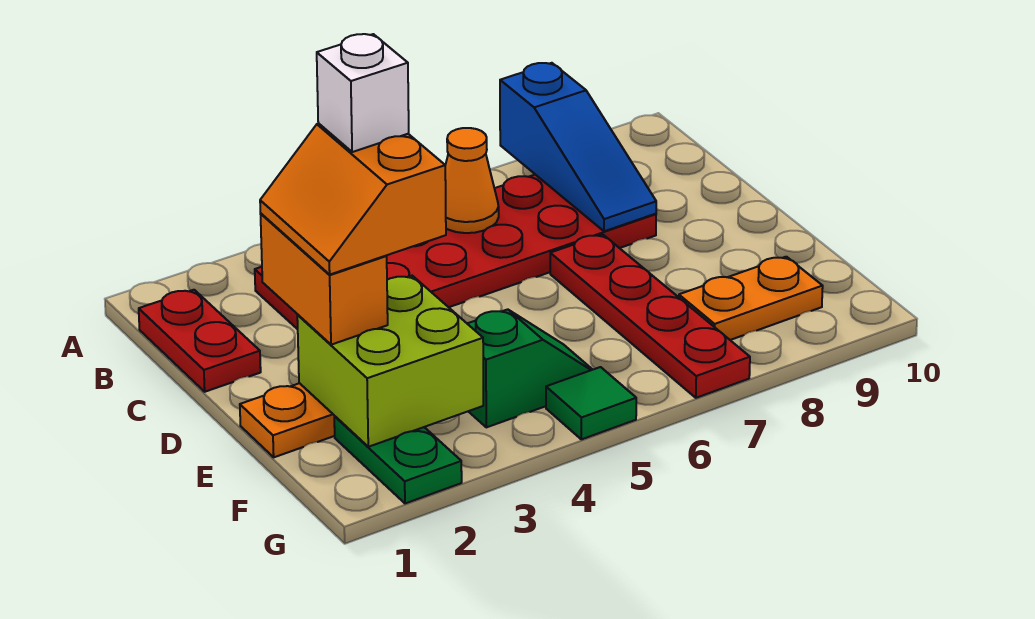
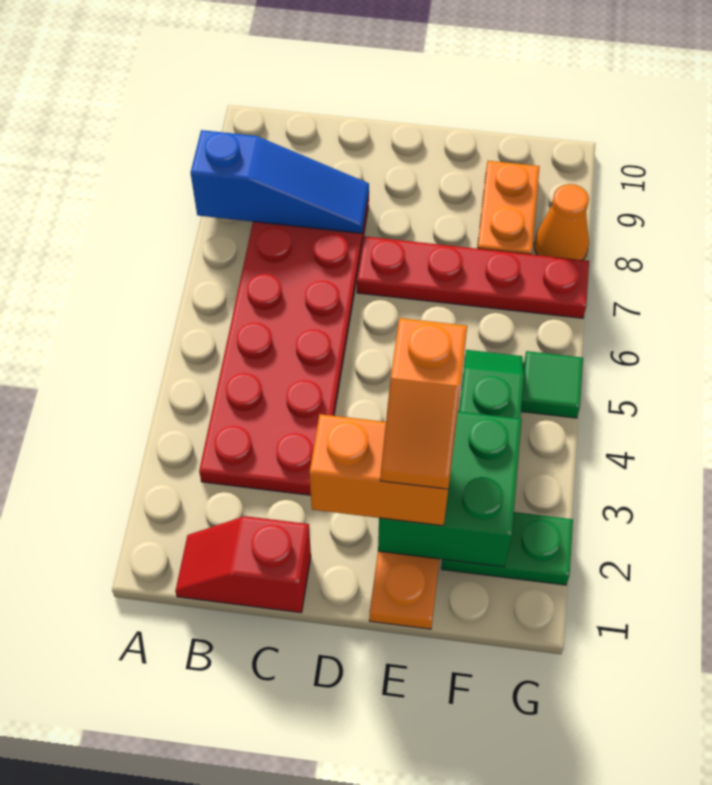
red 1x2 plate [139,290,261,392] -> red 1x2 slope [175,516,311,613]
orange 1x1 cone [445,128,499,233] -> orange 1x1 cone moved to [534,184,589,260]
orange 2x2 slope [260,123,446,274] -> orange 1x2 slope [380,318,467,489]
white 1x1 brick [317,34,409,152] -> none
lime 2x2 brick [297,276,483,447] -> green 2x2 brick [378,411,522,567]

